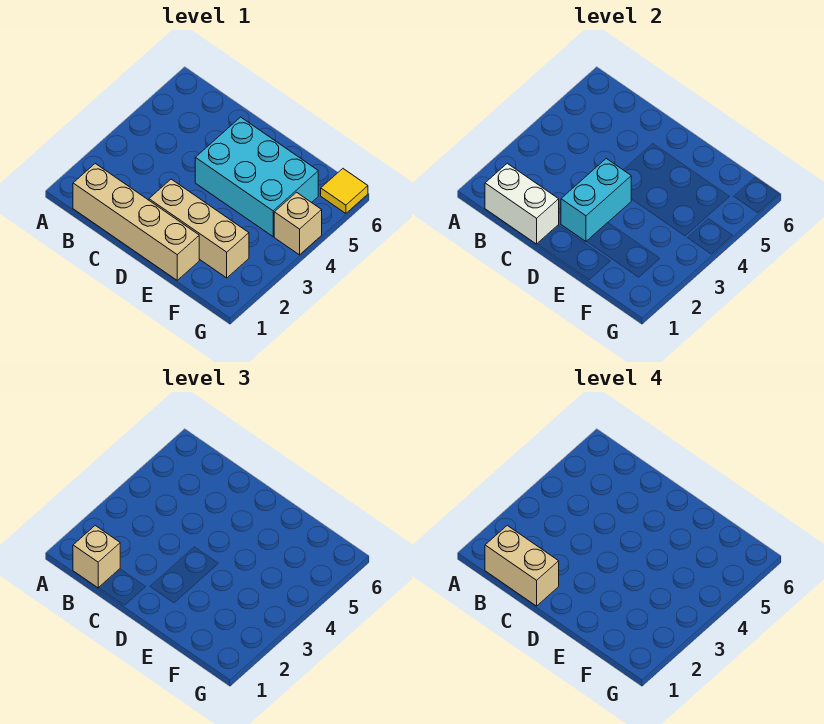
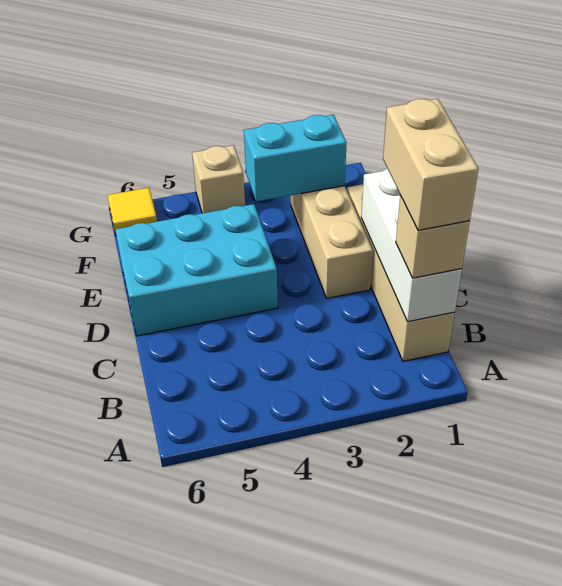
white 1x2 brick [485,163,559,244] -> white 1x3 brick [361,169,462,322]
cyan 1x2 brick [561,158,631,241] -> cyan 1x2 brick moved to [244,115,347,202]
cyan 2x3 brick [195,117,318,237] -> cyan 2x3 brick turned to [115,204,278,336]

